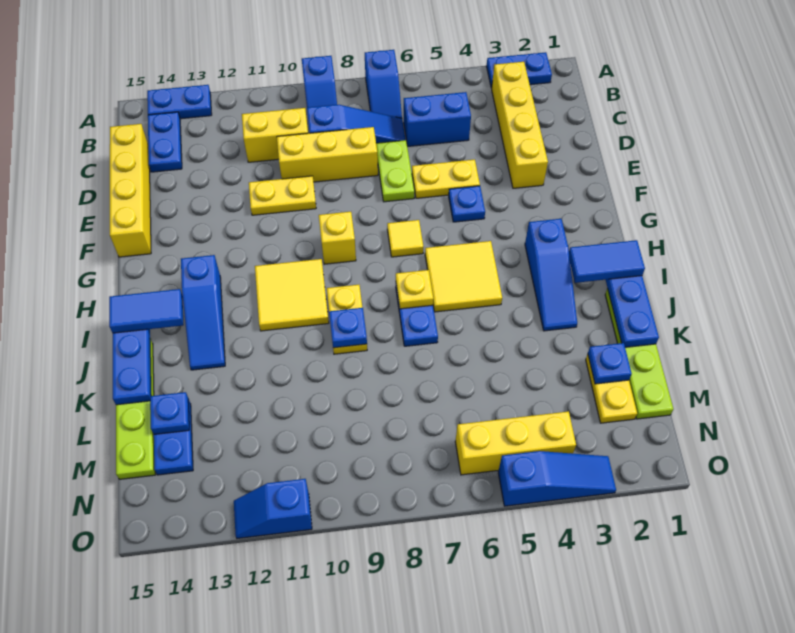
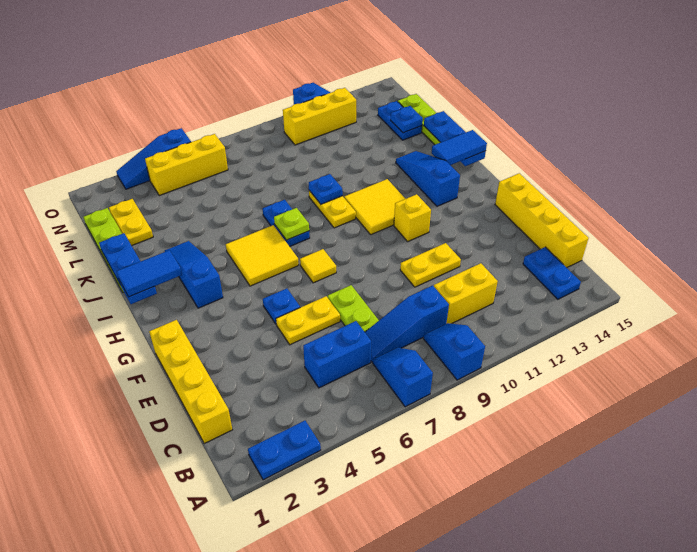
blue 1x2 plate [147,85,212,119] -> none
yellow 1x4 brick [492,62,548,188] -> yellow 1x4 brick moved to [149,320,232,444]
yellow 1x3 brick [277,127,378,182] -> yellow 1x3 brick moved to [283,88,356,145]
yellow 1x1 brick [319,212,356,264] -> yellow 1x1 brick moved to [394,194,431,241]
yellow 1x1 plate [396,270,433,309] -> lime 1x1 plate [274,208,309,240]
blue 1x1 plate [588,343,632,384] -> none

